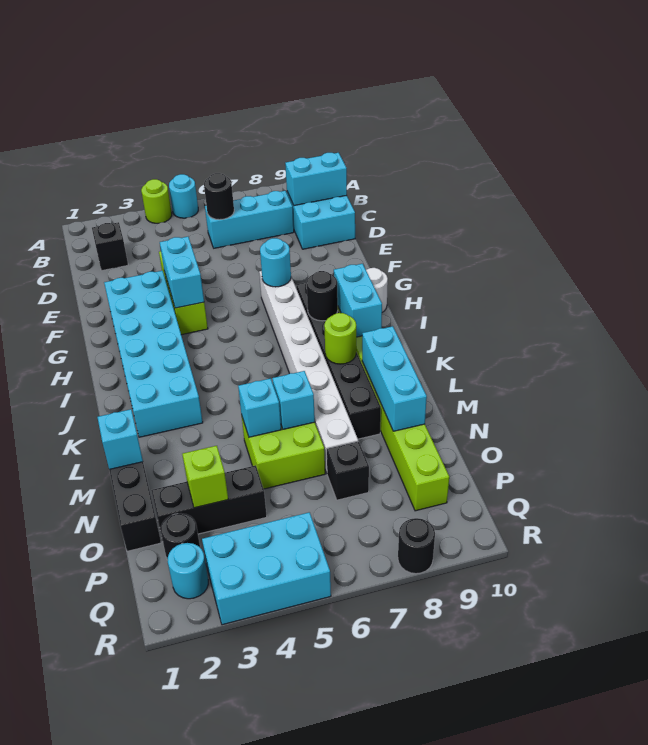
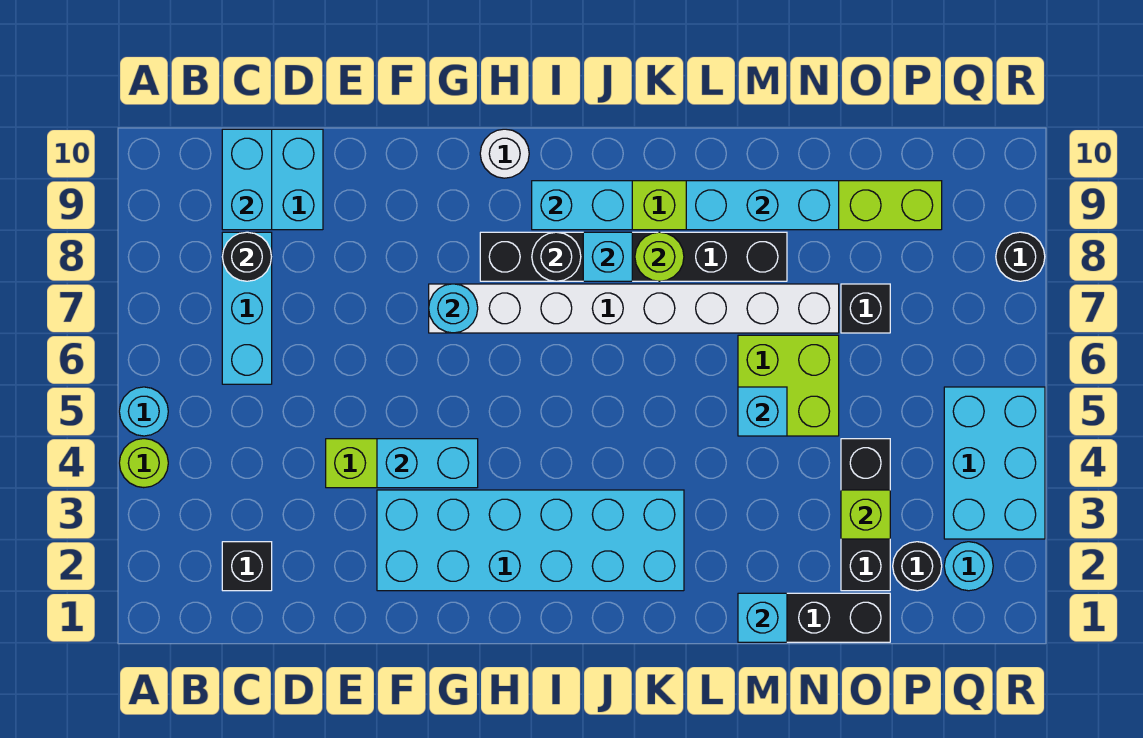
black 1x1 round brick [204,173,234,220] -> black 1x1 round brick moved to [222,232,272,281]
cyan 1x1 brick [272,371,315,429] -> cyan 1x1 brick moved to [583,232,632,281]

